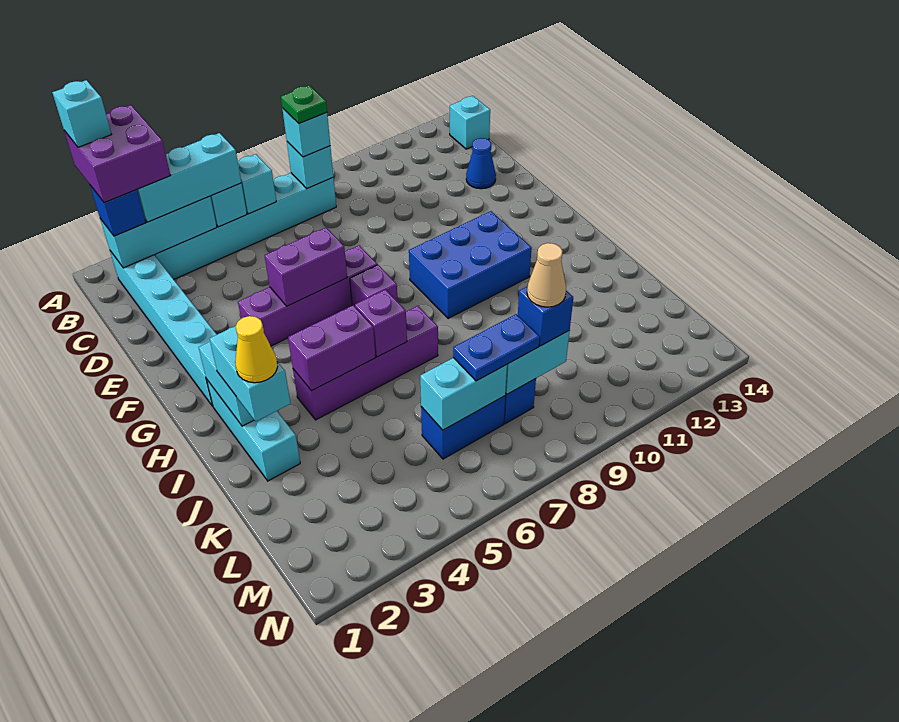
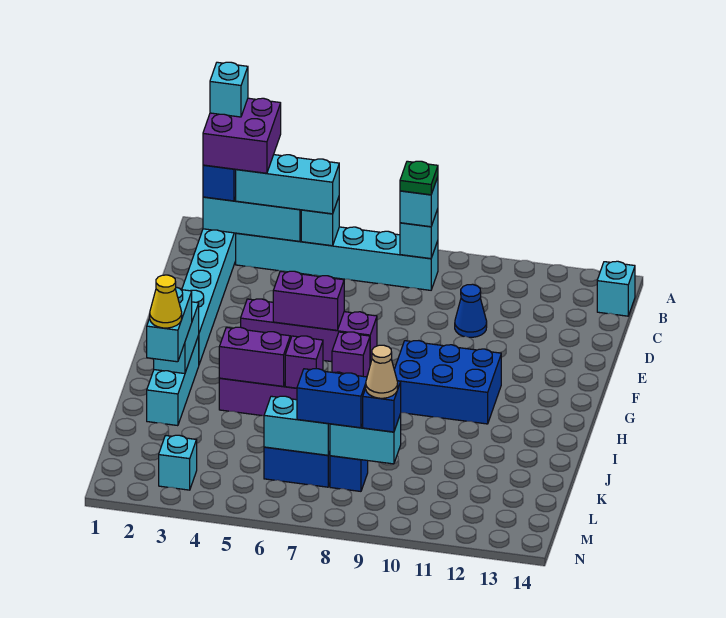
cyan 1x1 brick [238,154,276,214] -> cyan 1x1 brick moved to [159,435,197,490]
blue 1x1 cone [466,138,496,189] -> blue 1x1 cone moved to [455,284,487,337]
blue 1x2 plate [453,314,540,381] -> blue 1x2 brick [297,369,367,428]

